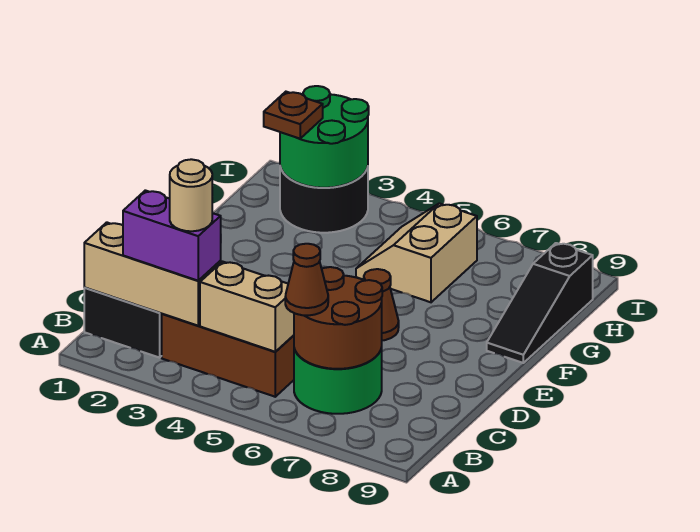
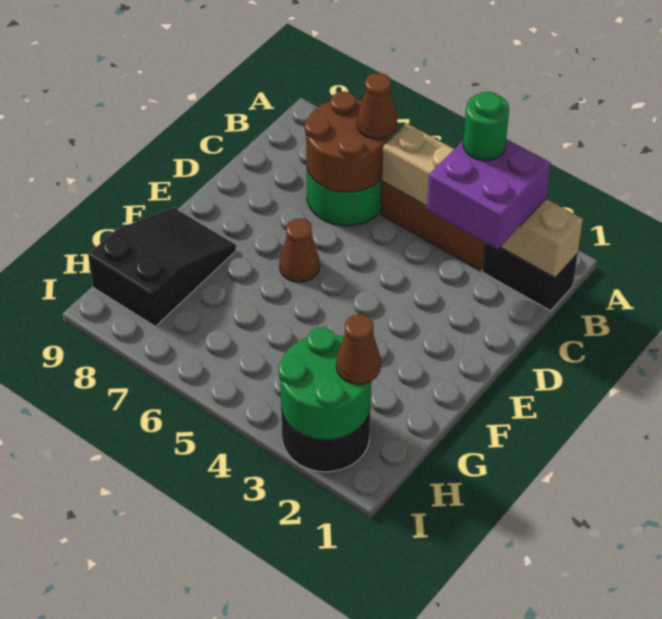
purple 1x2 brick [123,190,221,281] -> purple 2x2 brick [427,139,551,249]
tan 1x1 round brick [170,159,212,231] -> green 1x1 round brick [463,91,509,161]
black 1x3 slope [487,243,593,363] -> black 2x3 slope [88,208,236,326]
tan 2x2 slope [356,203,477,302] -> none
brown 1x1 plate [264,92,323,139] -> brown 1x1 cone [336,314,381,384]

